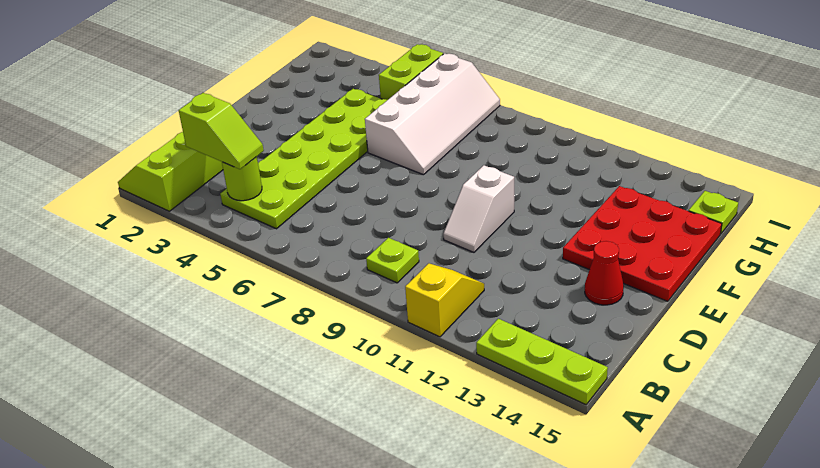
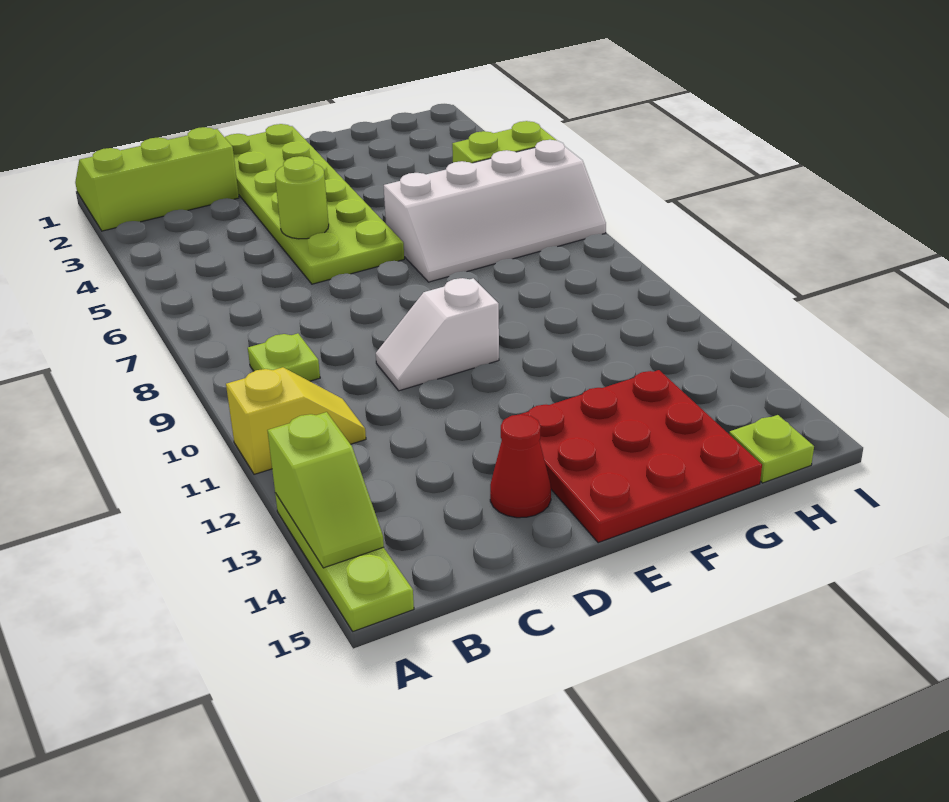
lime 1x2 slope [179,93,264,169] -> lime 1x2 slope moved to [267,412,384,568]
lime 2x6 plate [220,89,387,229] -> lime 2x6 plate turned to [225,124,404,284]
lime 1x1 round brick [222,157,262,201] -> lime 1x1 round brick moved to [275,156,329,239]

